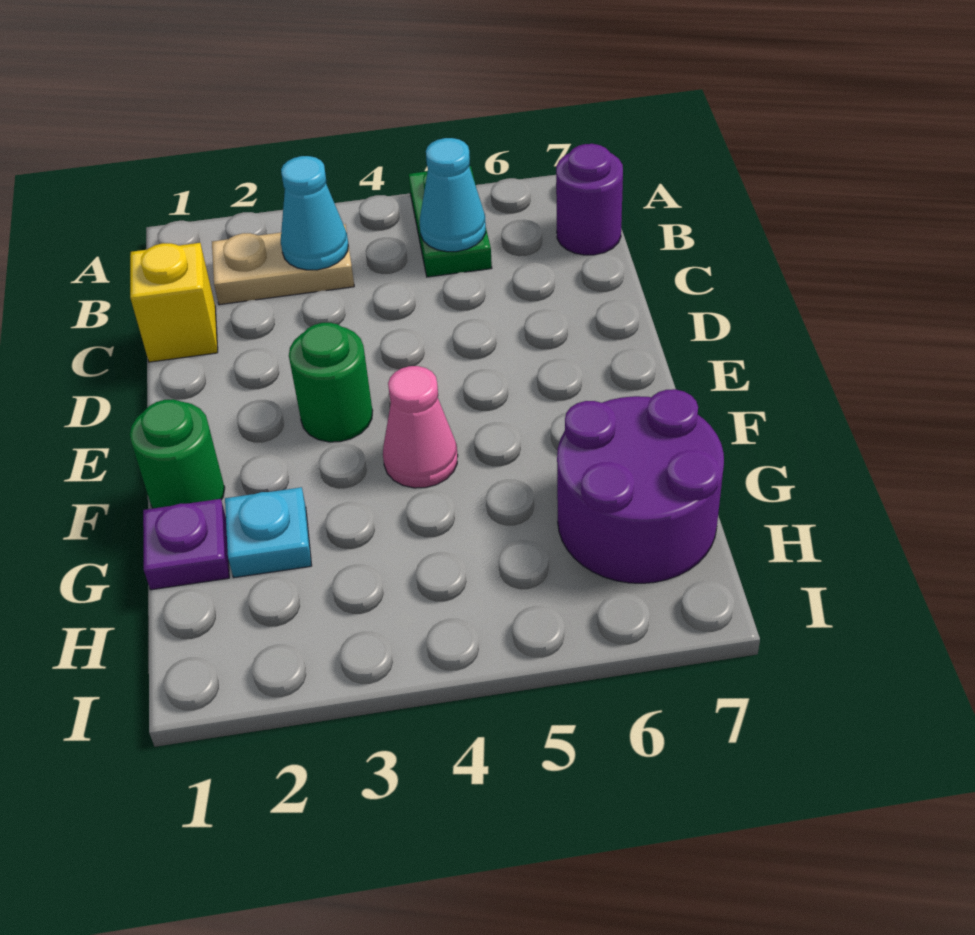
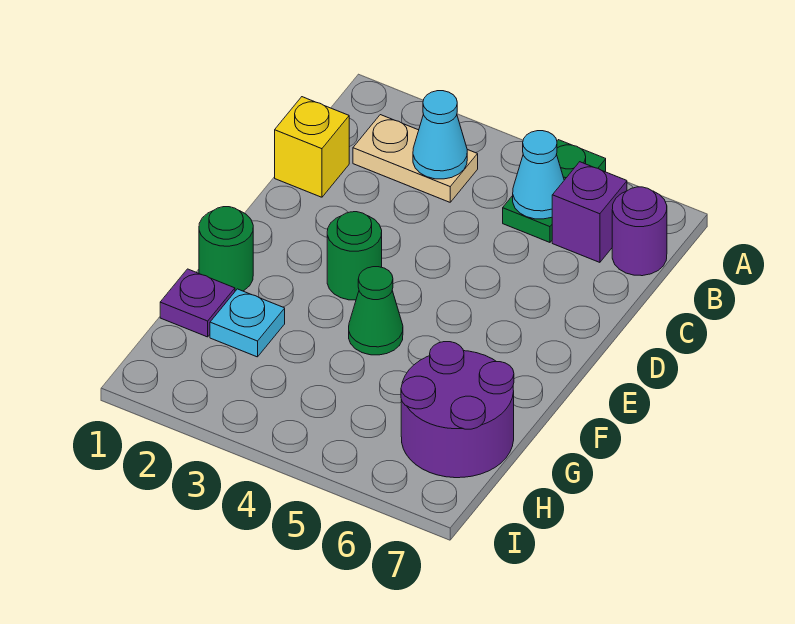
none -> purple 1x1 brick [552,162,627,262]
pink 1x1 cone [383,366,458,488] -> green 1x1 cone [349,267,403,355]

